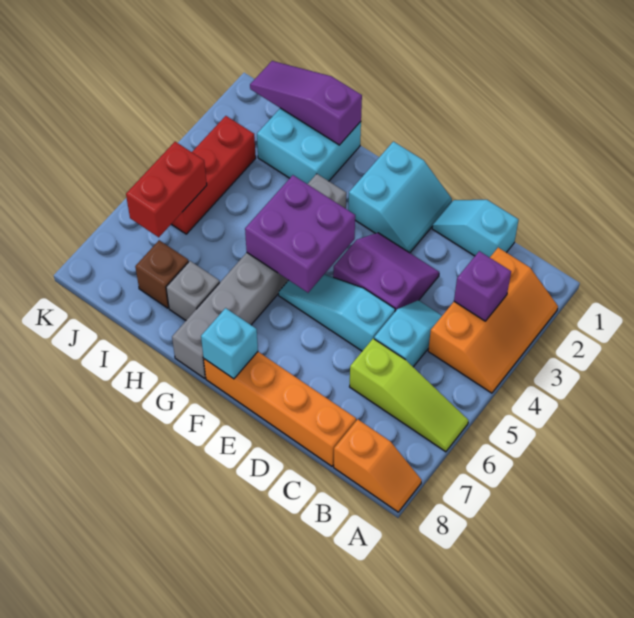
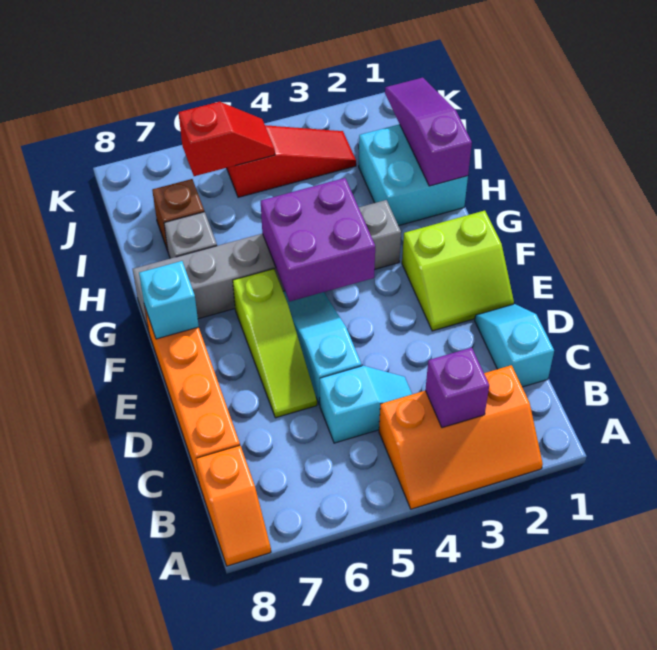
lime 1x3 slope [350,339,468,452] -> lime 1x3 slope moved to [233,269,317,418]
purple 2x2 slope [333,233,439,311] -> none
cyan 2x2 slope [348,142,452,253] -> lime 2x2 slope [402,211,514,331]
red 1x3 brick [171,116,256,234] -> red 1x3 slope [227,125,356,197]
red 1x2 brick [126,142,207,237] -> red 1x2 slope [178,102,275,176]

